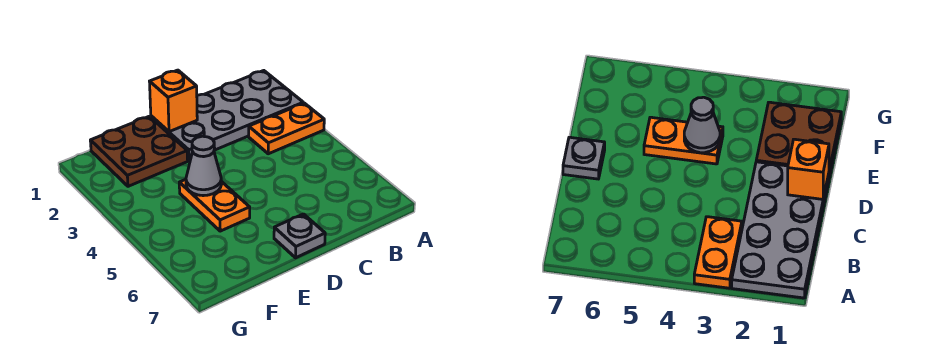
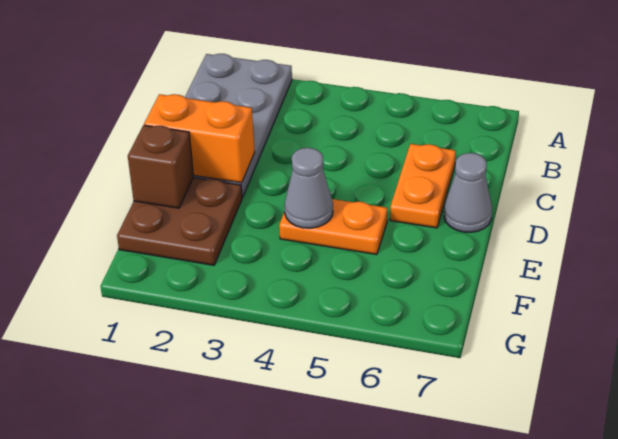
orange 1x2 plate [249,103,324,154] -> orange 1x2 plate moved to [390,144,456,228]
orange 1x1 brick [149,70,197,132] -> orange 1x2 brick [144,94,255,183]
grey 1x1 plate [274,214,325,258] -> grey 1x1 cone [444,153,492,232]
none -> brown 1x1 brick [128,125,194,208]

